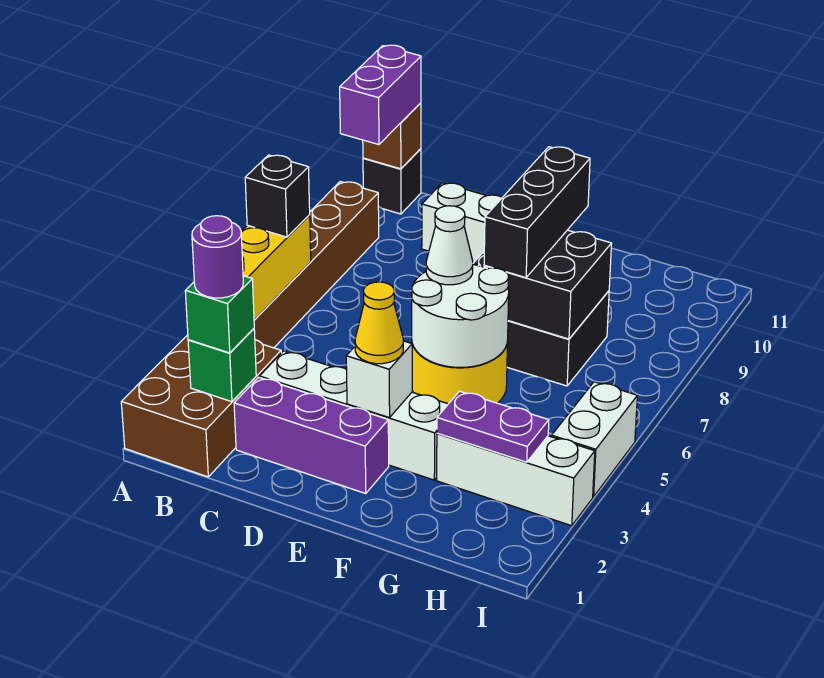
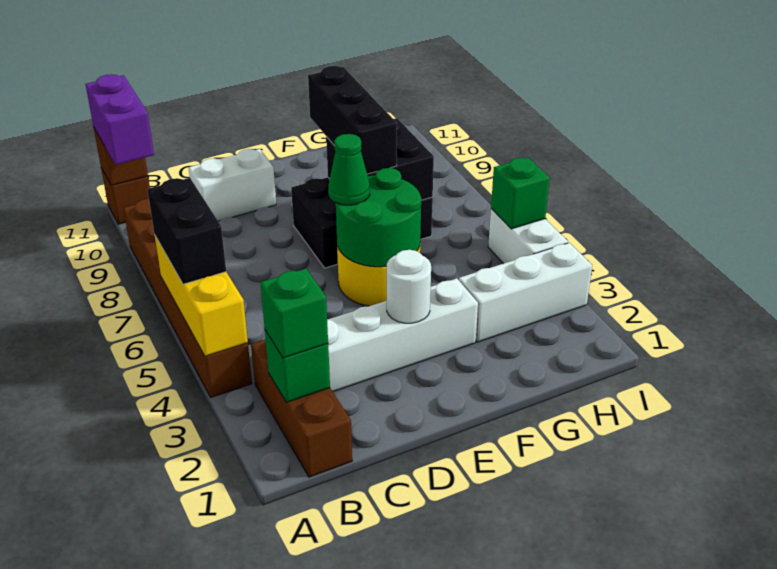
brown 2x3 brick [121,335,281,477] -> brown 1x3 brick [251,339,352,477]
black 1x1 brick [245,155,310,237] -> black 1x2 brick [147,178,226,284]
black 1x1 brick [363,149,421,214] -> brown 1x1 brick [101,168,150,224]
purple 1x1 round brick [192,216,243,298] -> none
purple 1x3 brick [234,377,389,493] -> none
white 1x1 brick [346,341,412,418] -> white 1x1 round brick [386,250,431,323]
yellow 1x1 cone [355,282,403,364] -> none
white 2x2 round brick [412,265,509,368] -> green 2x2 round brick [336,168,421,267]
white 1x1 cone [426,206,473,285] -> green 1x1 cone [328,134,370,205]
purple 1x2 plate [437,391,549,462] -> none
none -> green 1x1 brick [491,158,550,229]

